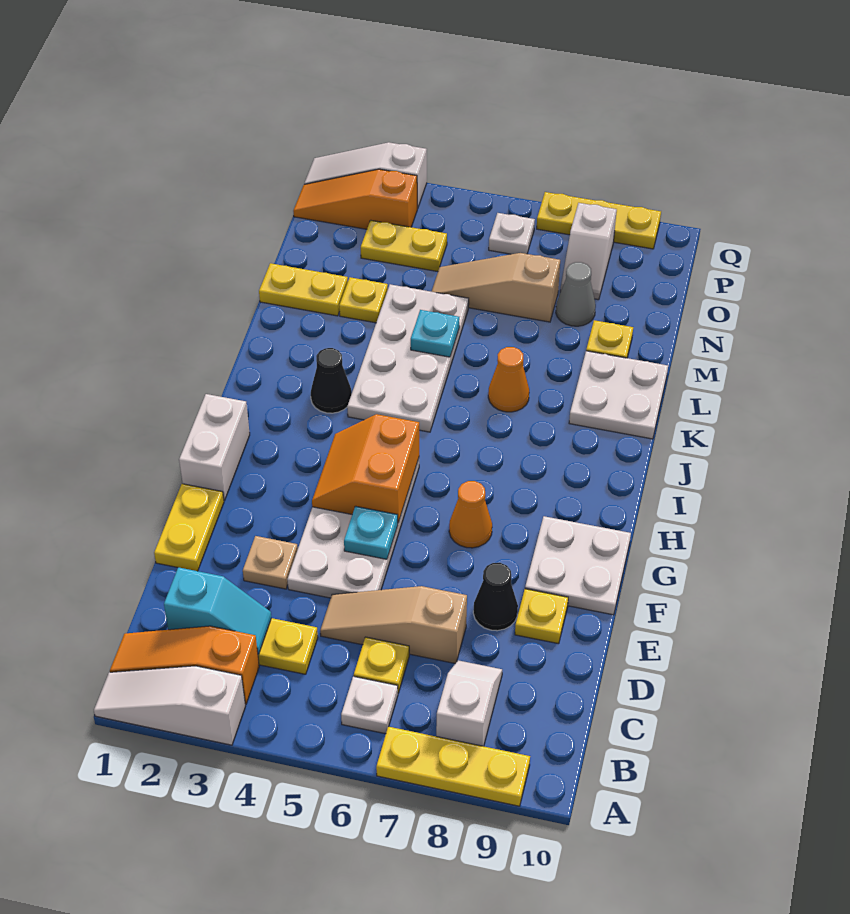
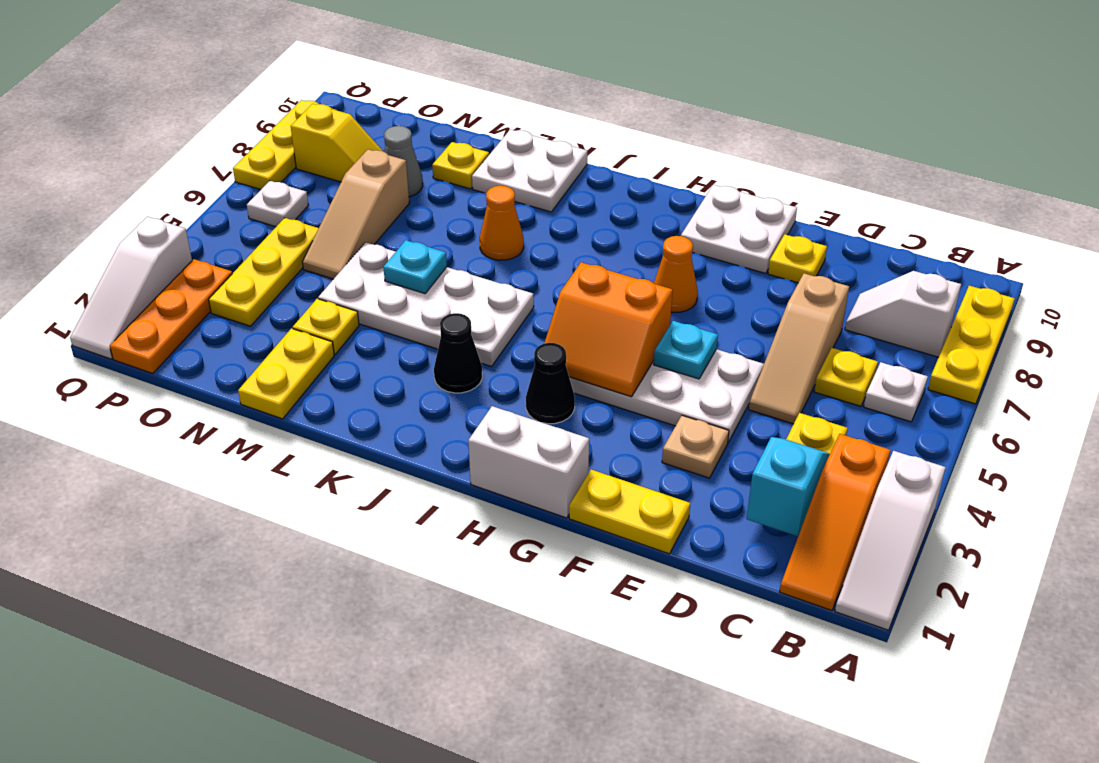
black 1x1 cone [473,563,518,631] -> black 1x1 cone moved to [526,343,575,424]
yellow 1x2 plate [361,220,447,272] -> yellow 1x3 plate [209,218,319,326]
white 1x2 slope [560,203,617,300] -> yellow 1x2 slope [291,104,382,182]
orange 1x3 slope [293,169,417,229] -> orange 1x3 plate [110,259,232,374]

